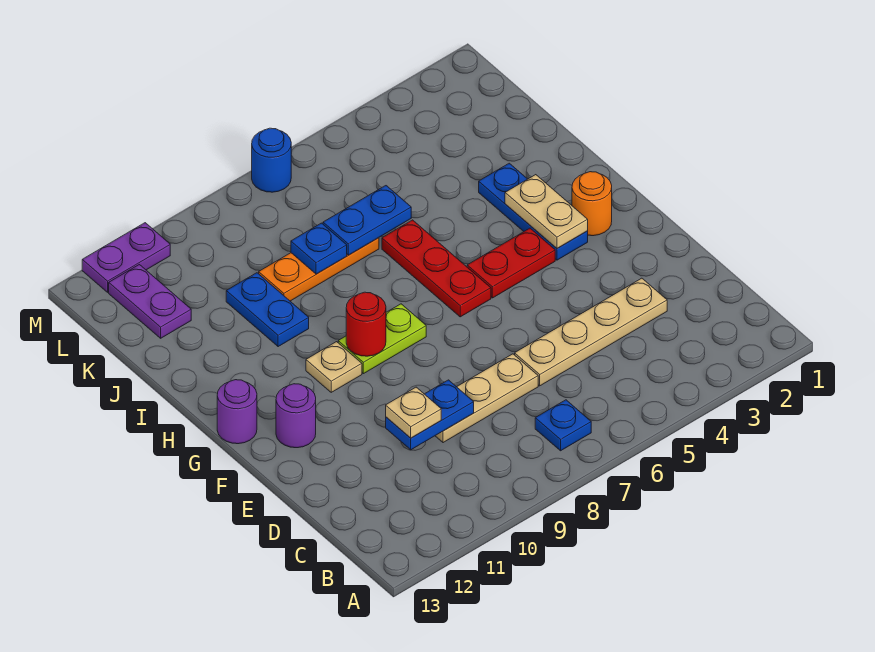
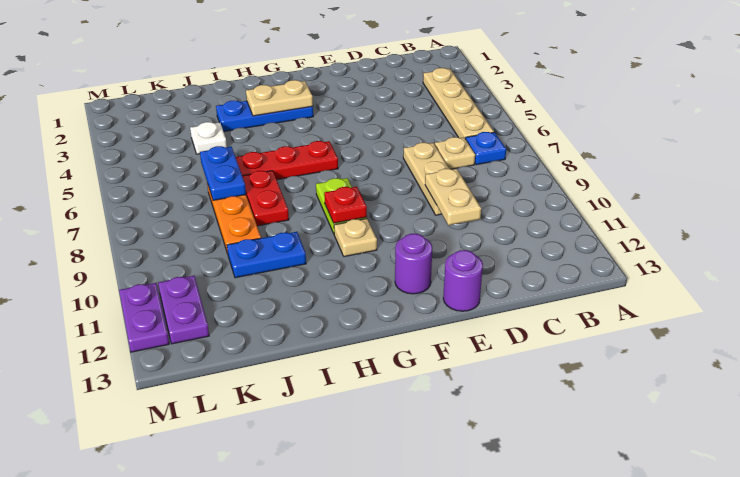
tan 1x4 plate [515,278,667,386] -> tan 1x4 plate moved to [423,68,494,139]
blue 1x2 plate [386,380,474,450] -> tan 1x2 plate [425,169,481,225]
tan 1x1 plate [386,387,441,438] -> tan 1x1 plate moved to [435,137,475,169]
orange 1x1 round brick [572,172,612,236] -> none
red 1x2 plate [467,228,555,298] -> red 1x2 plate moved to [242,171,289,226]
red 1x1 round brick [346,292,386,356] -> red 1x1 plate [324,187,367,223]
purple 1x1 round brick [217,380,257,444] -> purple 1x1 round brick moved to [443,250,483,311]
none -> white 1x1 plate [190,122,227,154]
blue 1x1 plate [291,223,347,274] -> none
purple 1x2 plate [109,265,191,338] -> purple 1x2 plate turned to [158,276,209,344]
blue 1x1 round brick [252,128,291,192] -> none

